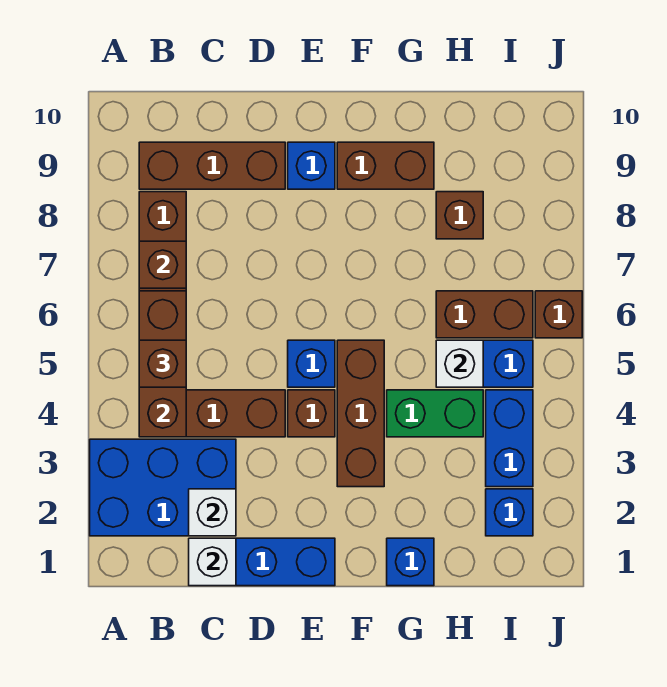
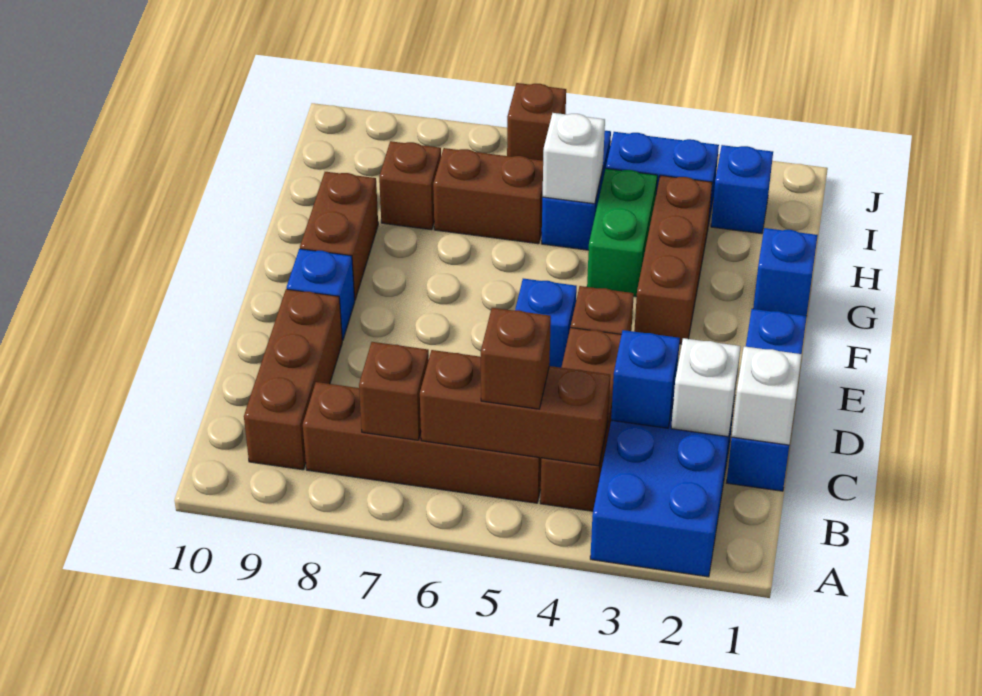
none -> blue 1x1 brick [611,330,680,428]
brown 1x3 brick [337,340,384,487] -> brown 1x3 brick turned to [634,175,712,344]
brown 1x2 brick [436,291,533,338] -> brown 1x2 brick turned to [433,148,543,244]

